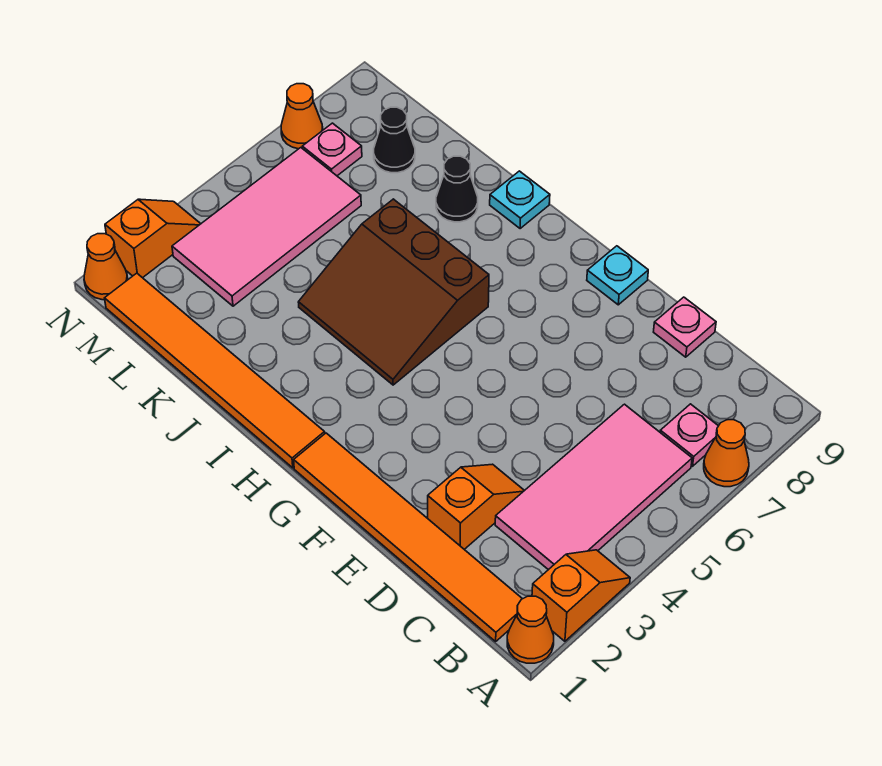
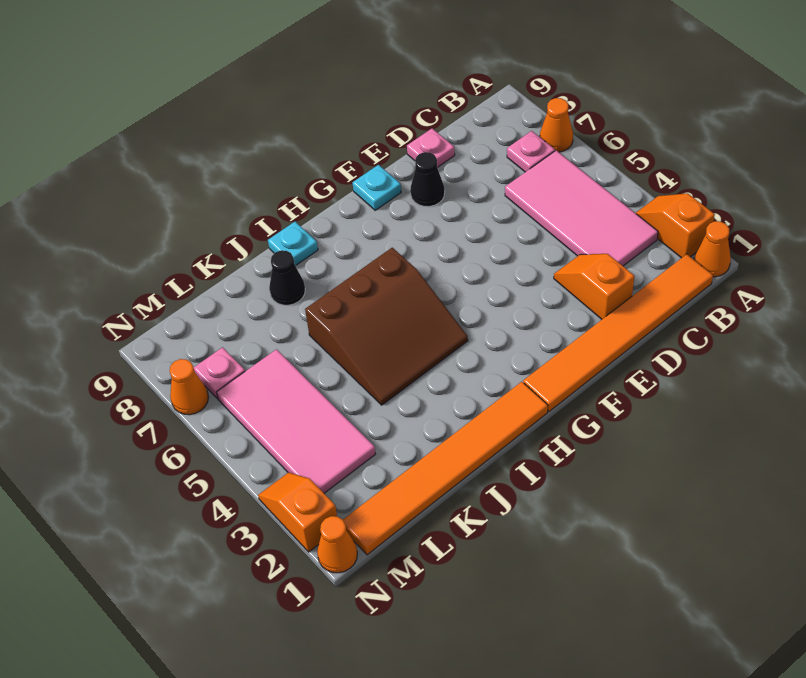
black 1x1 cone [374,107,415,173] -> black 1x1 cone moved to [410,152,445,207]

